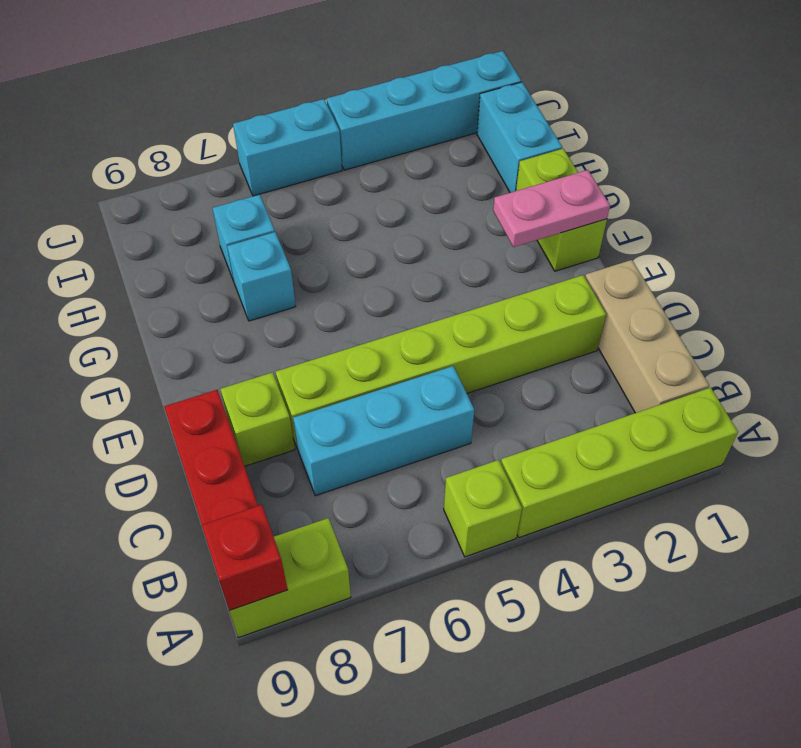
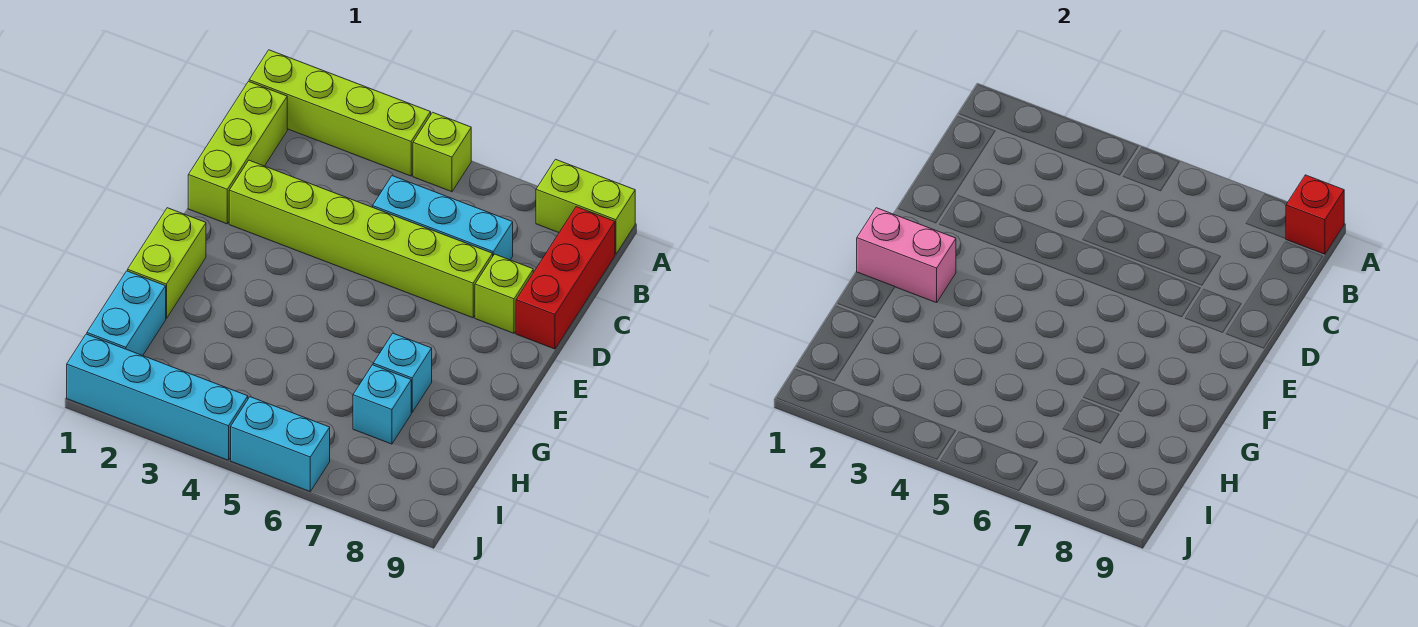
tan 1x3 brick [585,260,709,413] -> lime 1x3 brick [188,82,287,224]
pink 1x2 plate [493,170,610,247] -> pink 1x2 brick [857,208,956,303]

